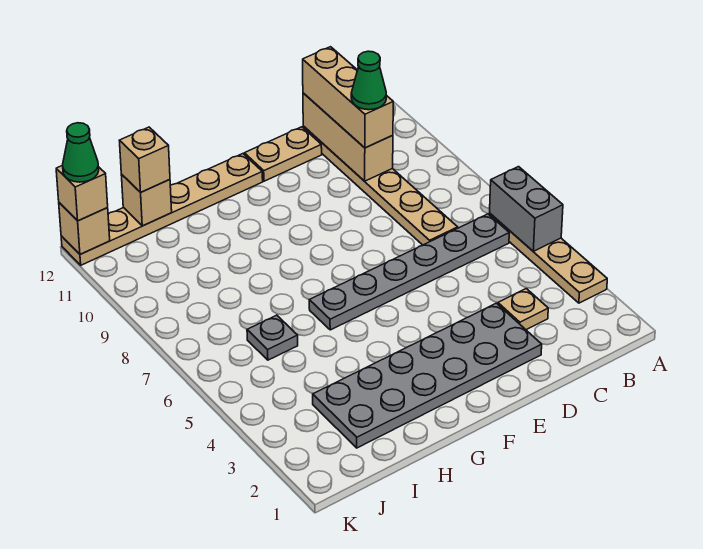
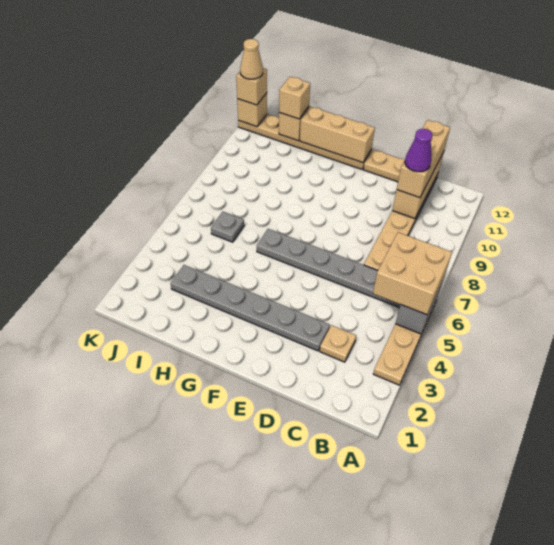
none -> tan 2x2 brick [373,232,452,315]
green 1x1 cone [351,51,386,110] -> purple 1x1 cone [405,129,432,172]
grey 2x6 plate [313,303,542,448] -> grey 1x6 plate [171,265,330,351]
none -> tan 1x3 brick [300,107,375,163]
green 1x1 cone [63,123,99,182] -> tan 1x1 cone [240,39,263,79]

